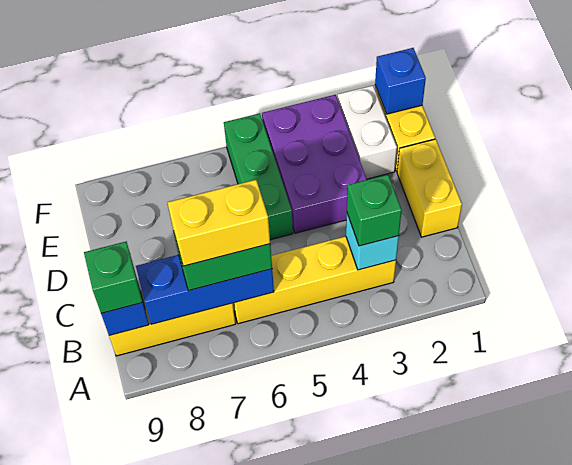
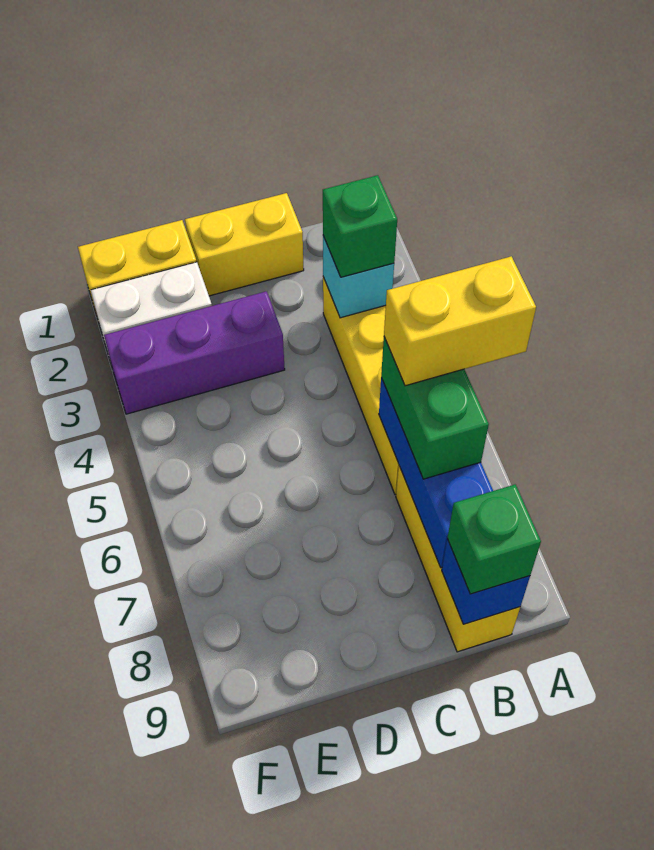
yellow 1x2 brick [167,180,270,266] -> yellow 1x2 brick turned to [384,256,536,386]
purple 2x3 brick [262,95,367,233] -> purple 1x3 brick [104,291,285,414]
green 1x3 brick [224,113,293,240] -> none
blue 1x1 brick [375,48,426,114] -> none

